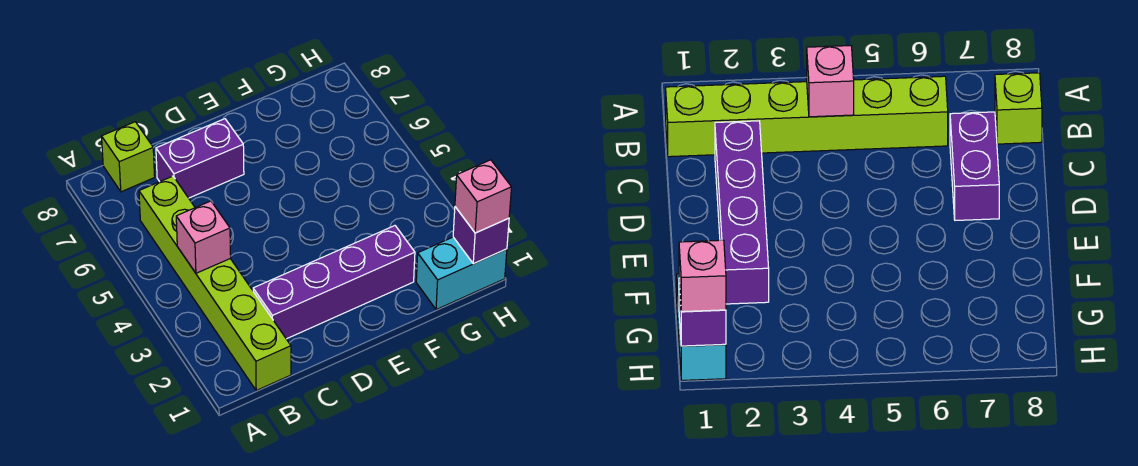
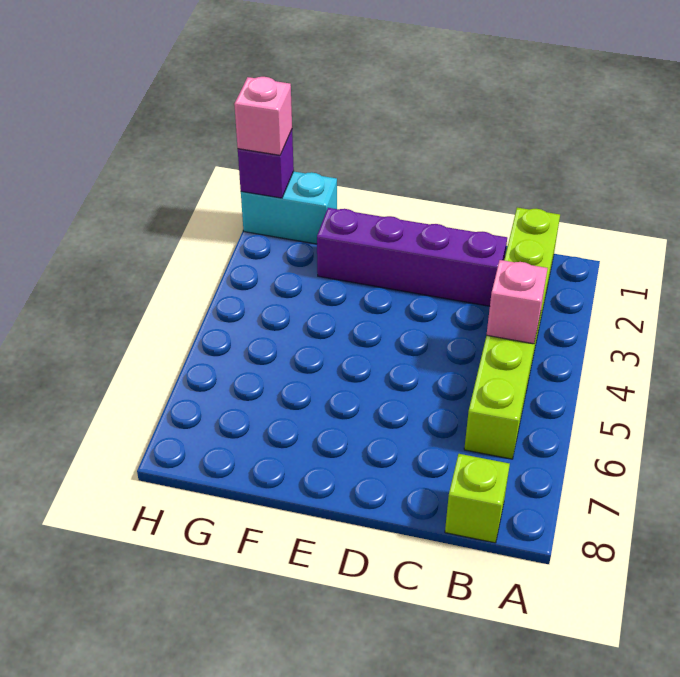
purple 1x2 brick [156,119,244,198] -> none

